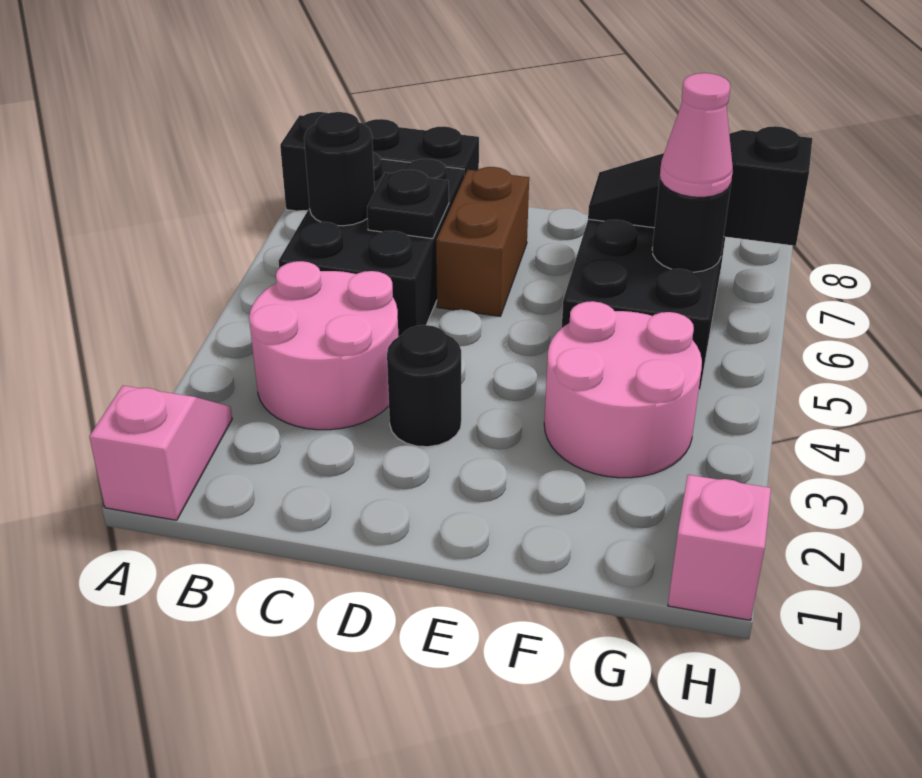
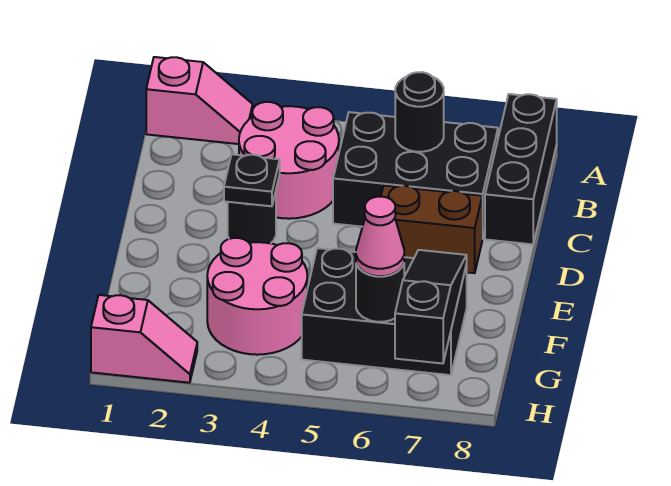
black 1x1 plate [367,170,449,239] -> black 1x1 plate moved to [224,154,280,206]

